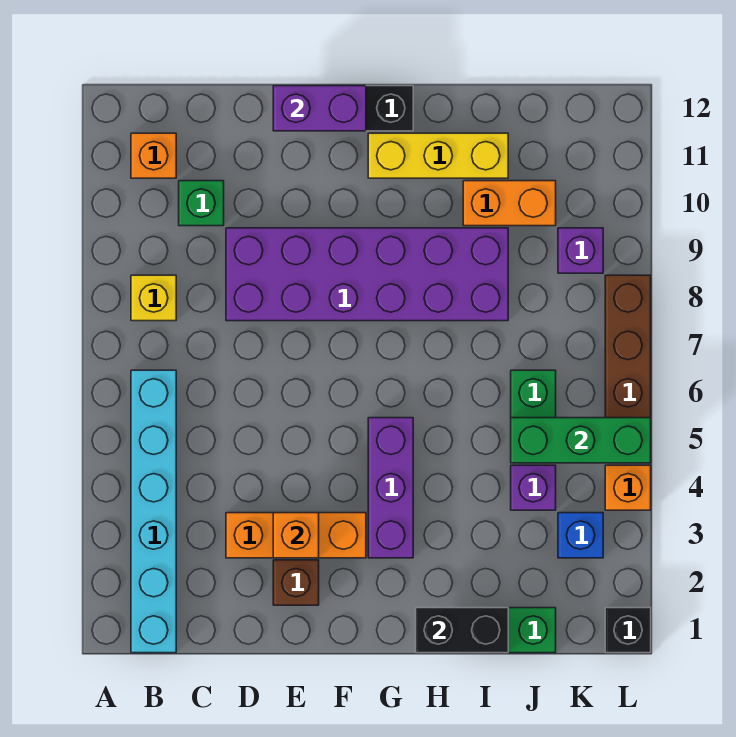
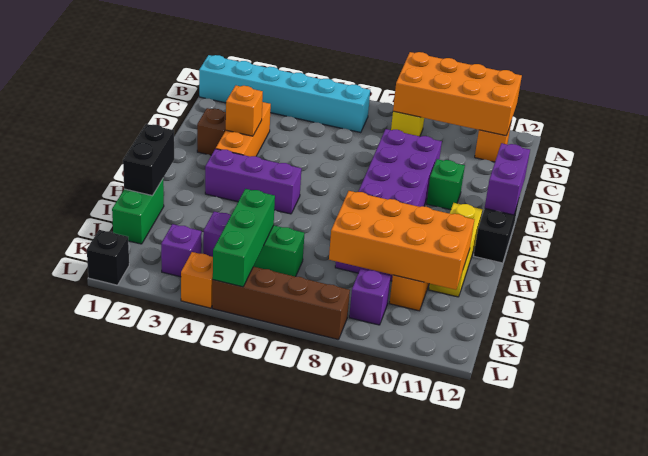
none -> orange 2x4 brick [393,52,522,136]
green 1x1 brick [179,181,224,226] -> green 1x1 brick moved to [427,159,465,210]
none -> orange 2x4 brick [329,191,474,290]
blue 1x1 brick [558,513,603,558] -> purple 1x1 brick [161,224,202,277]

